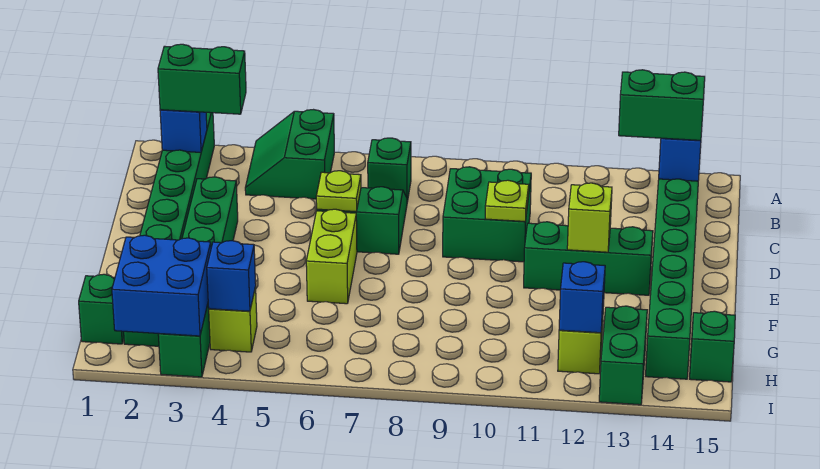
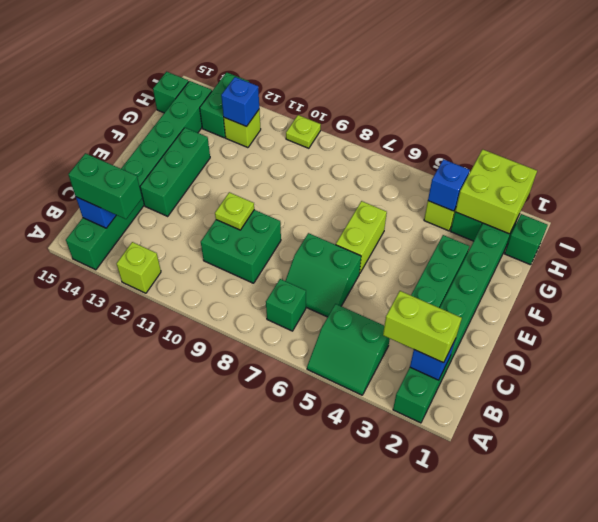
green 2x2 slope [245,110,334,199] -> green 2x2 slope turned to [307,304,390,395]
green 1x2 brick [158,44,246,114] -> lime 1x2 brick [383,291,462,363]
lime 1x1 plate [316,171,361,212] -> lime 1x1 plate moved to [286,115,321,148]
green 1x3 brick [524,222,653,295] -> green 1x3 brick turned to [140,128,210,216]
lime 1x1 brick [567,183,612,252] -> lime 1x1 brick moved to [117,242,161,293]
blue 2x2 brick [112,235,211,336] -> lime 2x2 brick [455,149,537,234]

